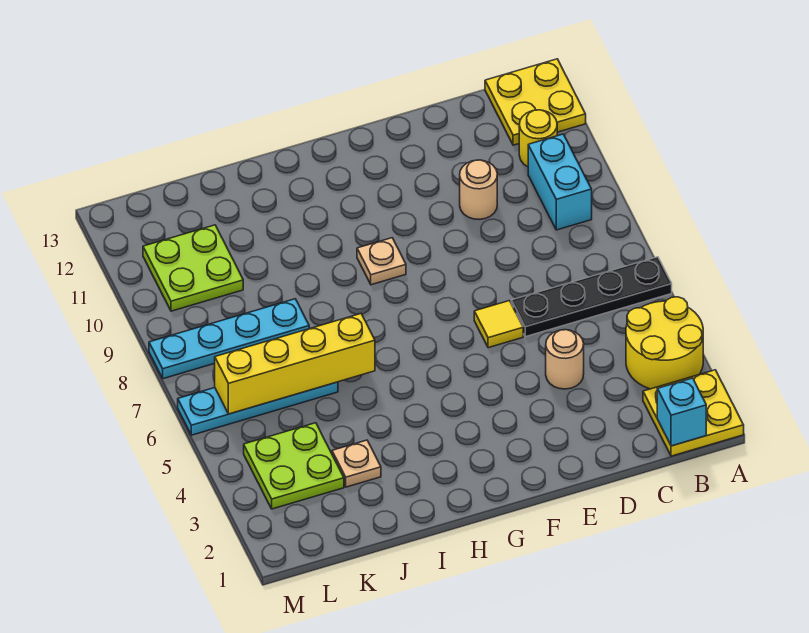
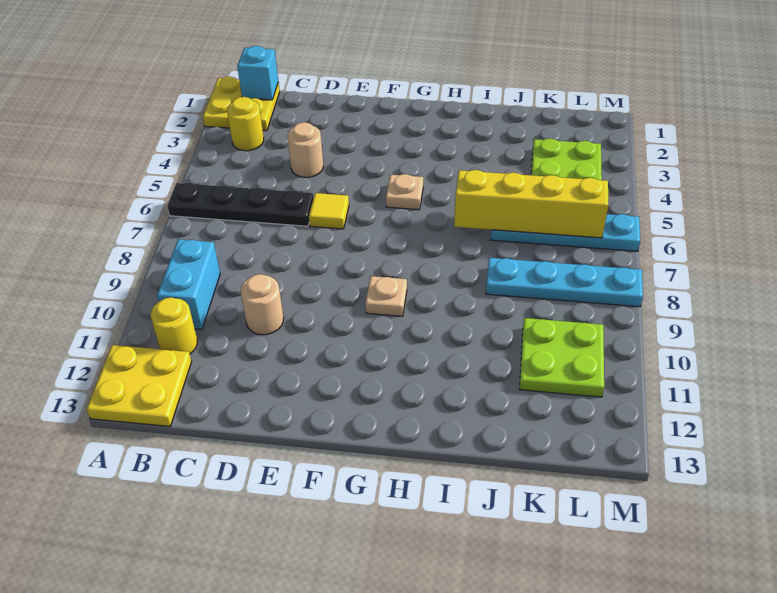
yellow 2x2 round brick [626,297,703,389] -> yellow 1x1 round brick [227,97,264,151]
tan 1x1 plate [332,440,381,487] -> tan 1x1 plate moved to [386,174,423,210]

